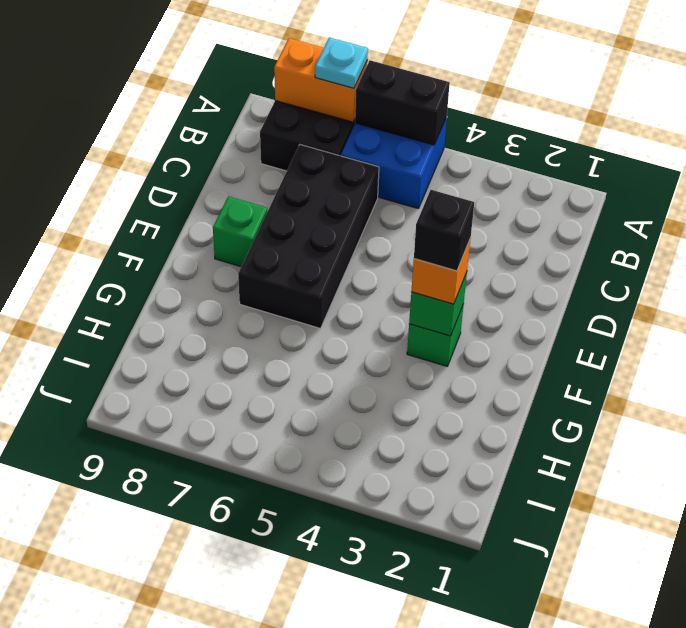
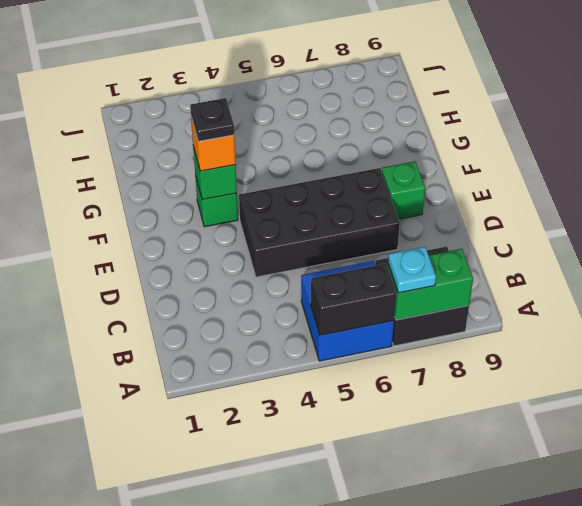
orange 1x2 brick [274,38,368,122] -> green 1x2 brick [388,249,473,320]
black 2x4 brick [238,145,379,328] -> black 2x4 brick turned to [239,168,400,277]
black 1x1 brick [414,190,474,271] -> black 1x1 plate [190,98,234,141]

